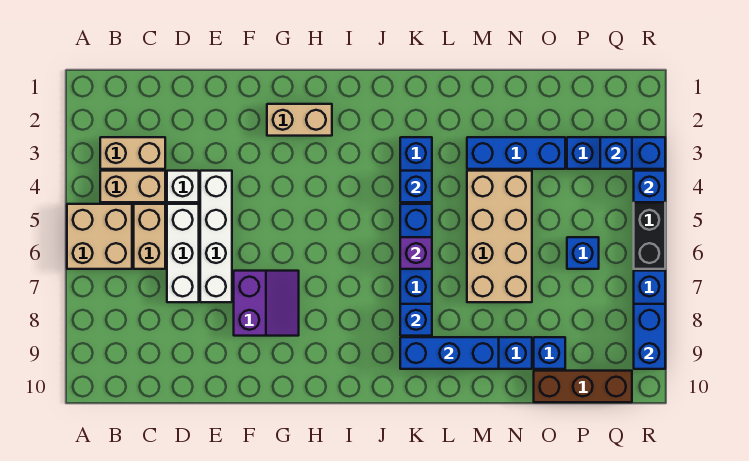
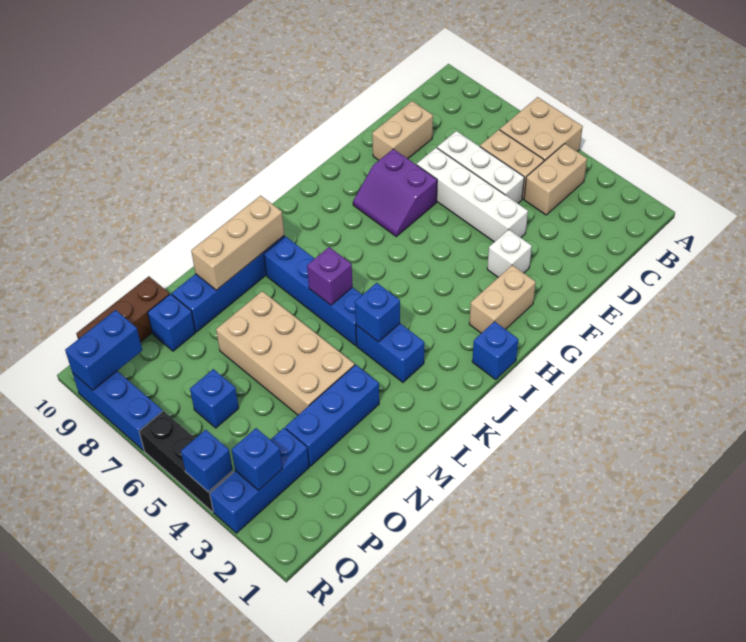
tan 1x2 brick [100,137,165,169] -> tan 1x2 brick moved to [372,101,433,160]
white 1x1 brick [167,171,199,202] -> white 1x1 brick moved to [487,230,532,277]
blue 1x1 brick [400,304,432,336] -> blue 1x1 brick moved to [472,322,518,379]
blue 1x3 brick [400,337,499,369] -> tan 1x3 brick [191,196,284,290]
blue 1x2 brick [634,304,665,369] -> blue 1x2 brick turned to [65,310,142,390]

